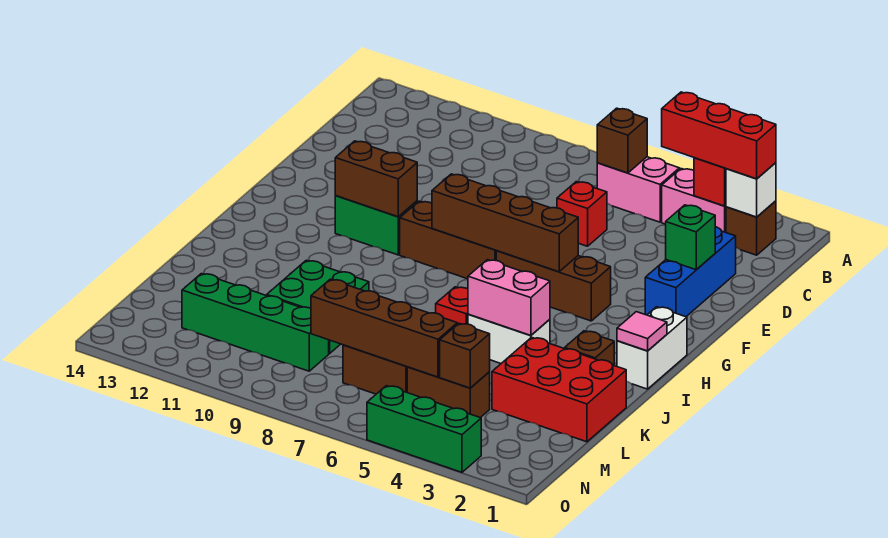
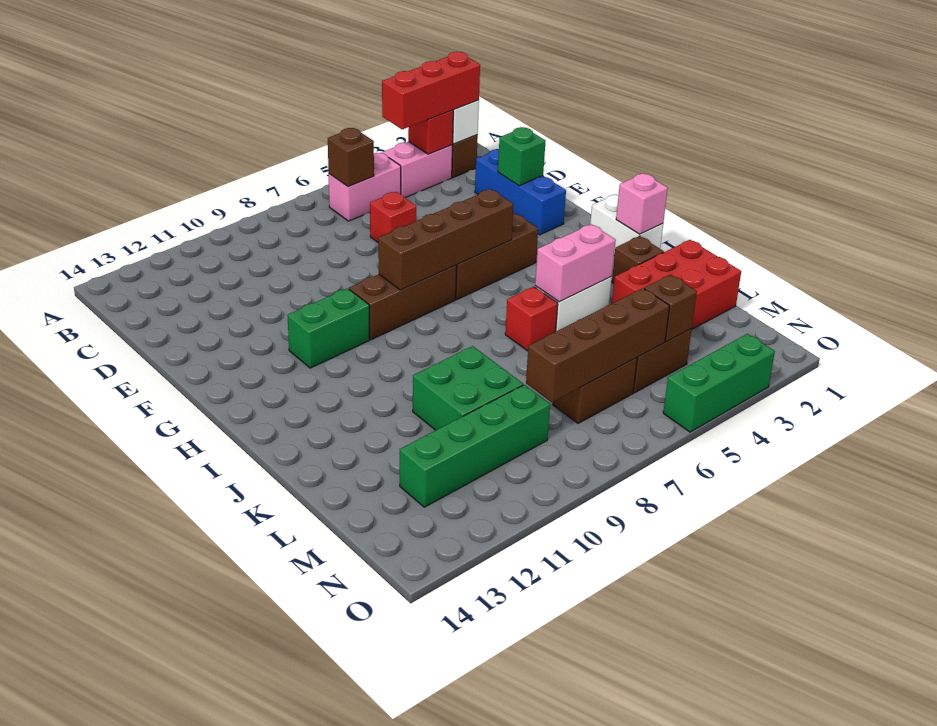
brown 1x2 brick [335,141,417,217] -> none
pink 1x1 tile [617,312,667,351] -> pink 1x1 brick [616,173,668,234]

